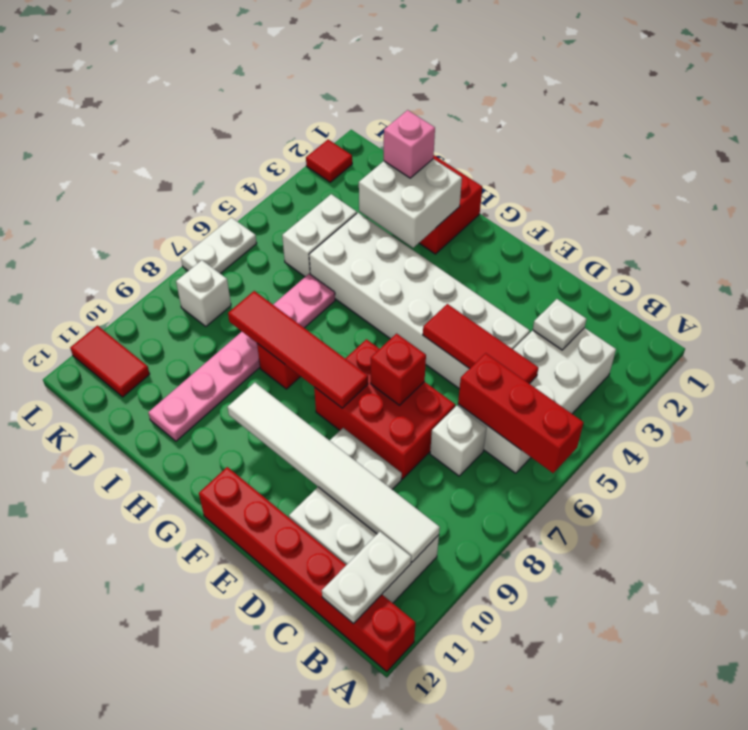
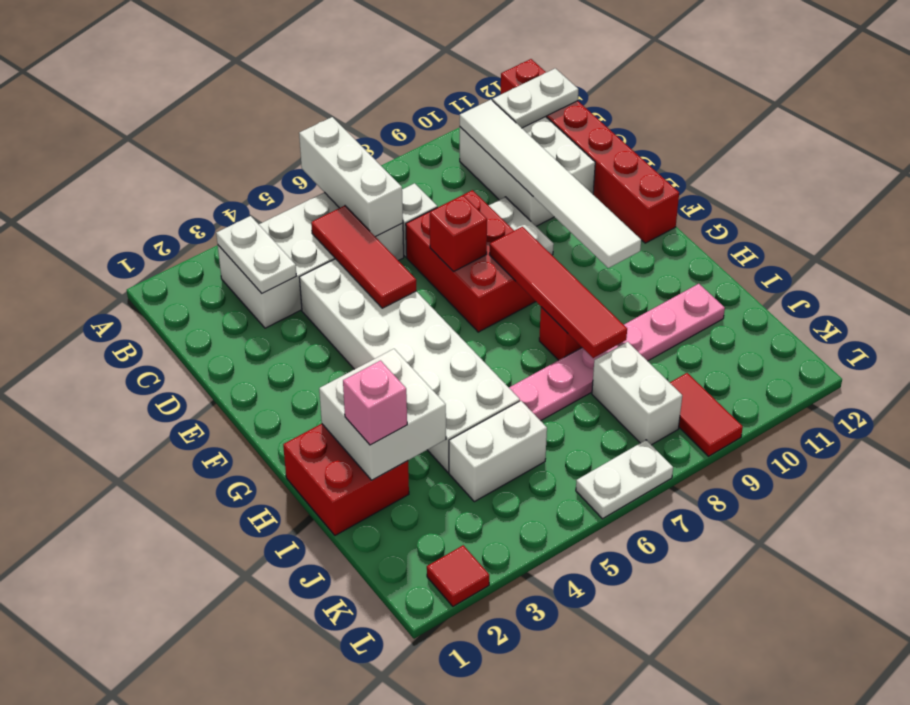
red 1x3 brick [458,353,584,473] -> white 1x3 brick [299,117,403,237]
white 1x1 plate [533,299,586,350] -> white 1x2 plate [216,216,296,293]
white 1x1 brick [176,260,231,326] -> white 1x2 brick [592,342,682,445]
red 1x2 tile [70,326,150,397] -> red 1x2 tile moved to [670,373,743,456]

